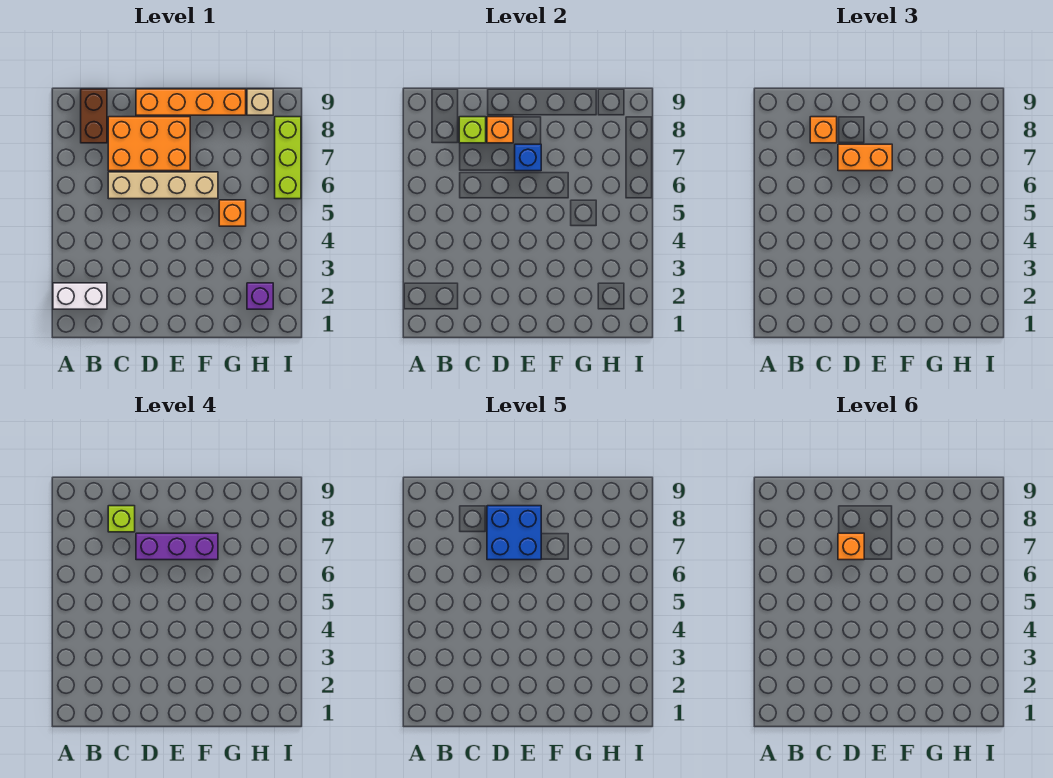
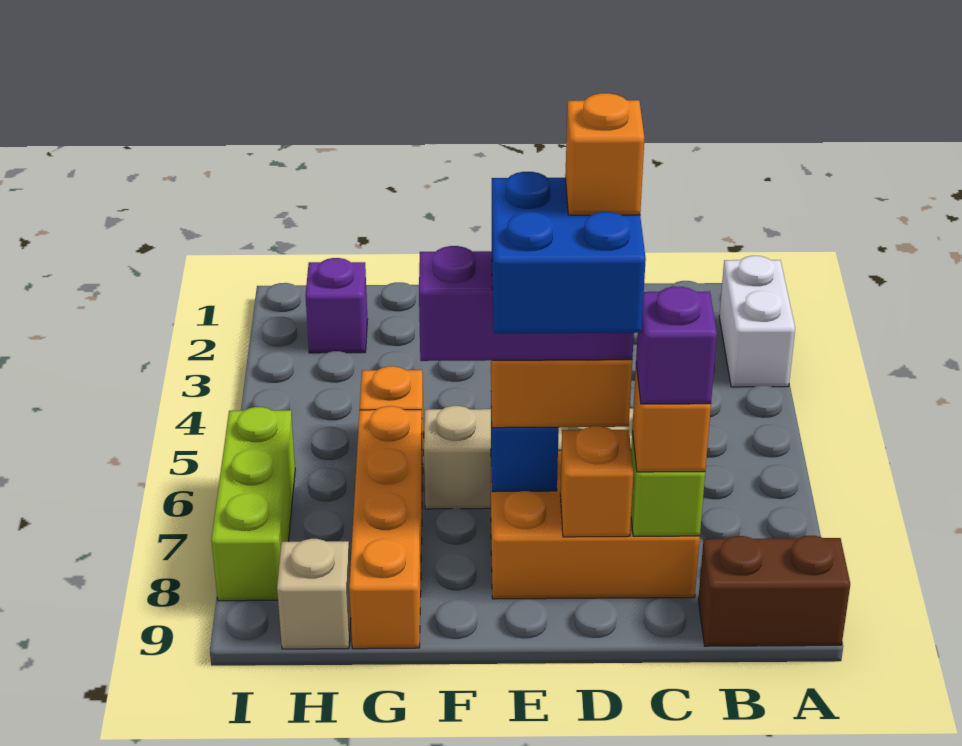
white 1x2 brick [53,283,107,309] -> white 1x2 brick turned to [719,256,795,387]
brown 1x2 brick [81,89,107,143] -> brown 1x2 brick turned to [698,536,850,646]
lime 1x1 brick [108,506,135,532] -> purple 1x1 brick [636,287,717,404]
orange 1x4 brick [136,89,246,115] -> orange 1x4 brick turned to [349,406,423,649]

